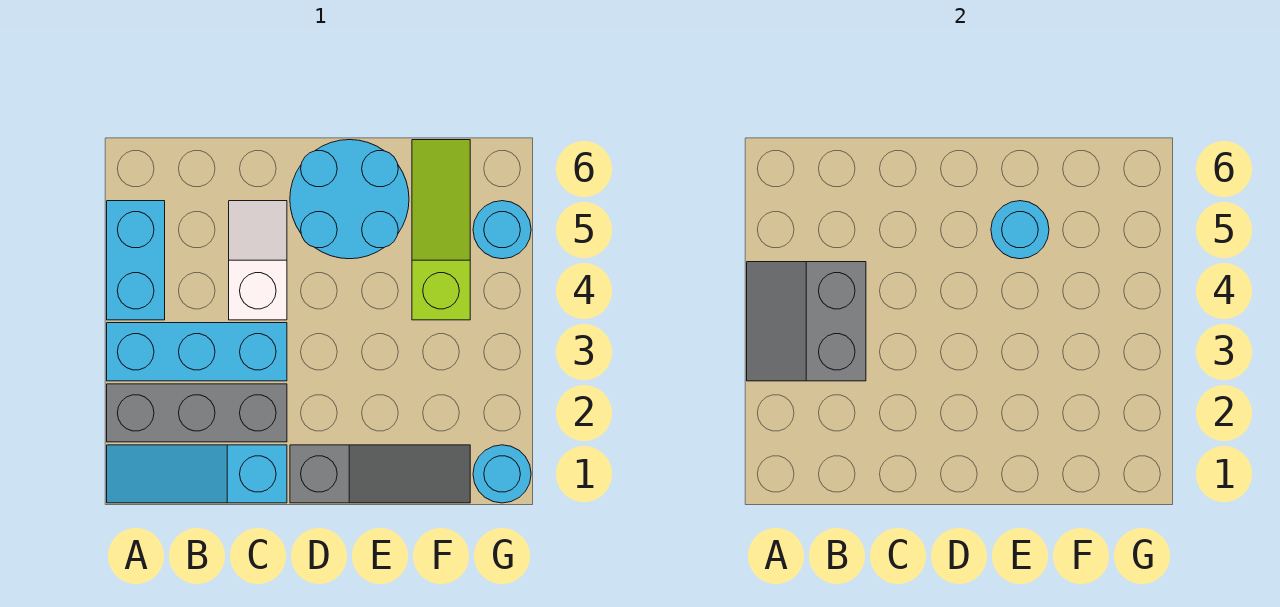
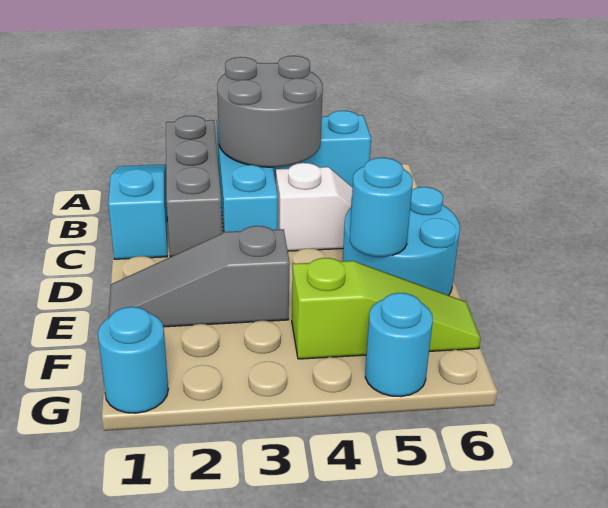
grey 2x2 slope [747,262,866,381] -> grey 2x2 round brick [217,56,323,167]
grey 1x3 slope [290,445,470,503] -> grey 1x3 slope turned to [108,226,290,327]

